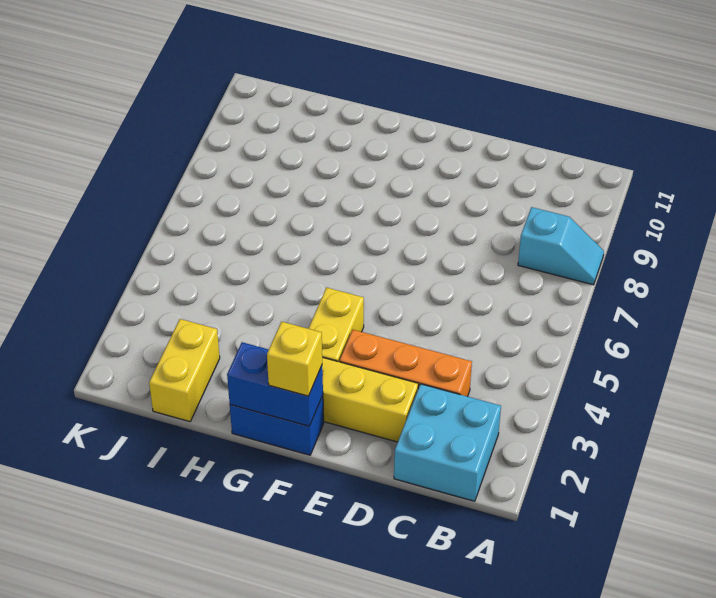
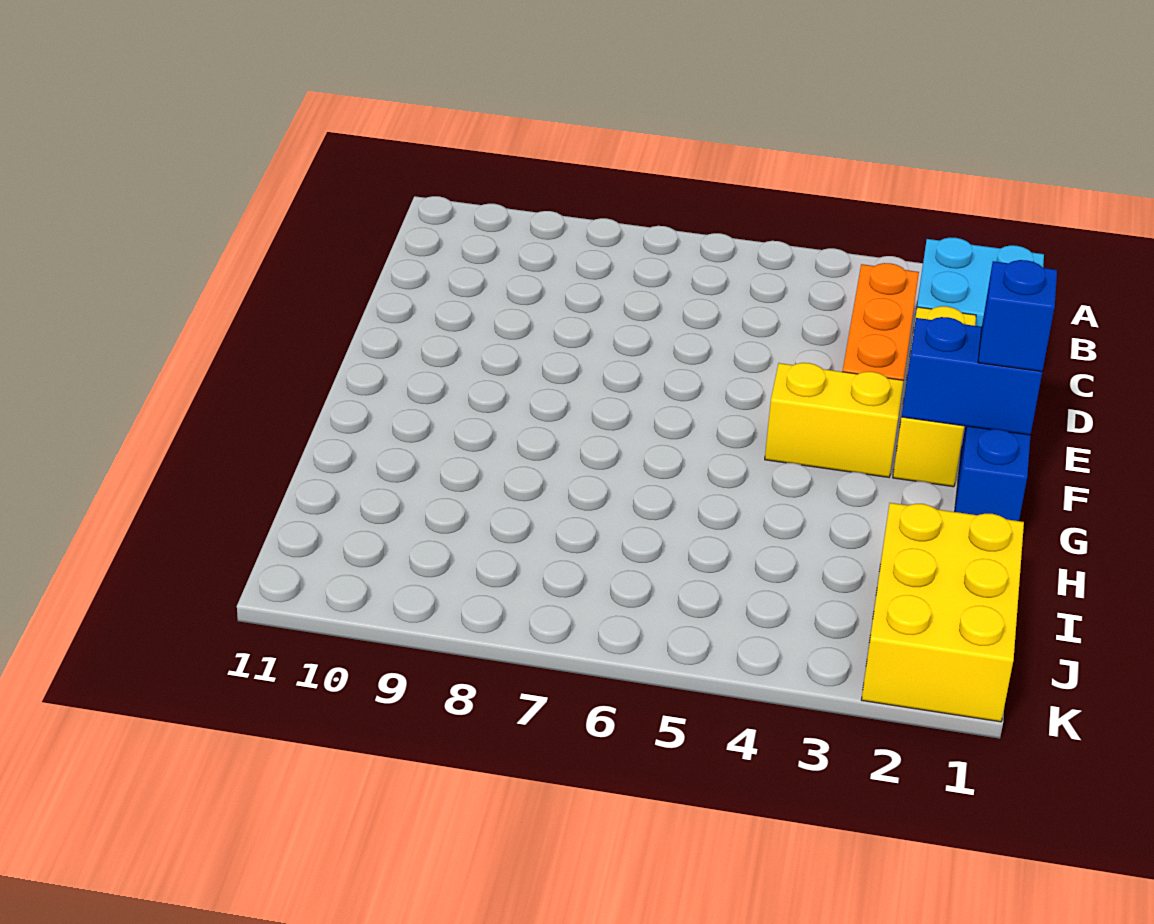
cyan 1x2 slope [518,207,604,285] -> none
blue 1x2 brick [227,342,323,426] -> blue 1x2 brick turned to [902,317,1042,435]
yellow 1x1 brick [267,322,322,396] -> blue 1x1 brick [978,260,1057,372]
yellow 1x2 brick [149,319,220,422] -> yellow 2x3 brick [861,503,1024,722]

